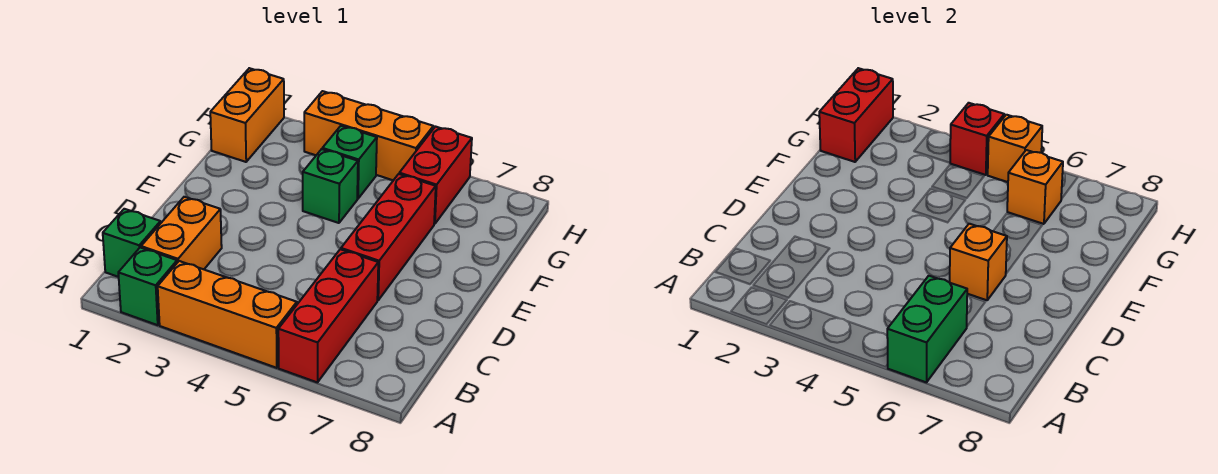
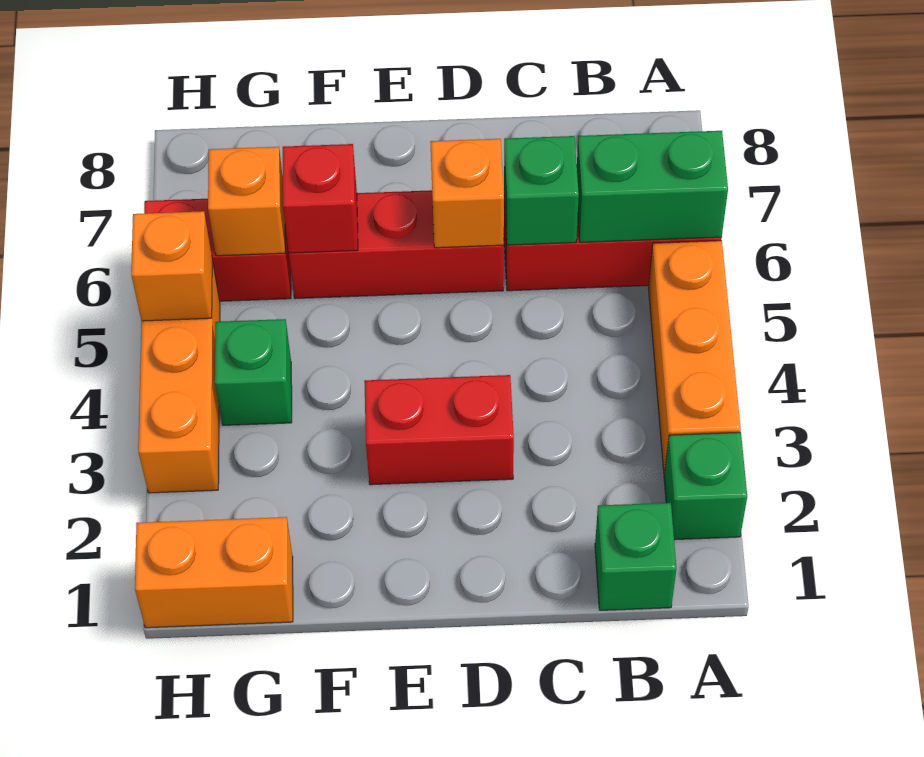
orange 1x2 brick [141,197,222,269] -> none
green 1x1 brick [303,149,358,223] -> green 1x1 brick moved to [504,136,579,245]
red 1x2 brick [819,68,893,162] -> red 1x2 brick moved to [364,375,514,485]
red 1x1 brick [950,103,1004,175] -> red 1x1 brick moved to [283,144,358,253]

